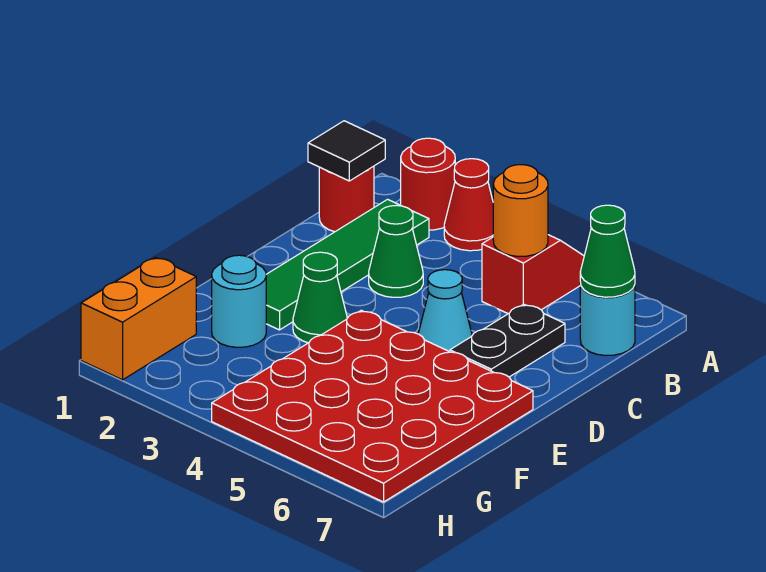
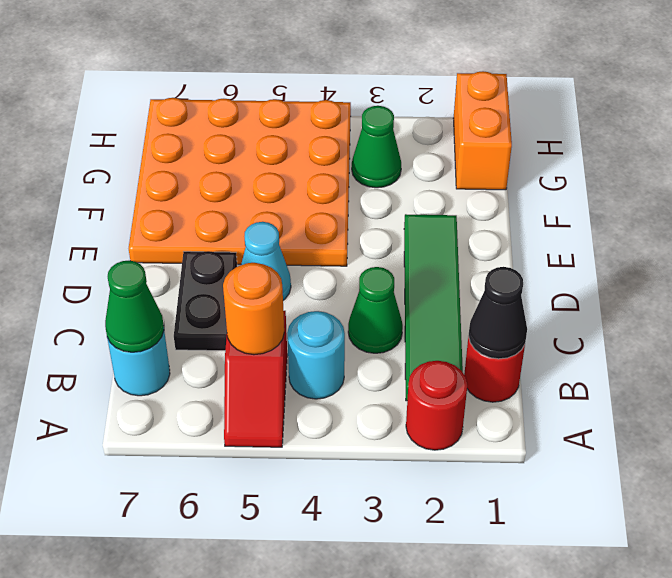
red 1x1 cone [444,159,493,251] -> none
black 1x1 tile [308,121,385,181] -> black 1x1 cone [468,267,527,359]
green 1x1 cone [293,252,347,343] -> green 1x1 cone moved to [352,106,401,188]
red 4x4 plate [212,310,533,502] -> orange 4x4 plate [129,98,351,266]
cyan 1x1 round brick [212,255,266,347] -> cyan 1x1 round brick moved to [287,311,345,399]

